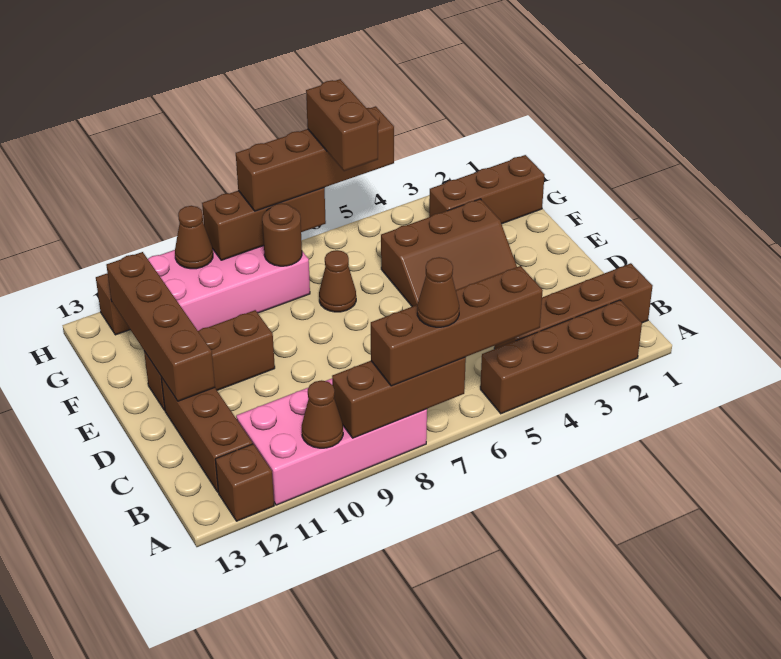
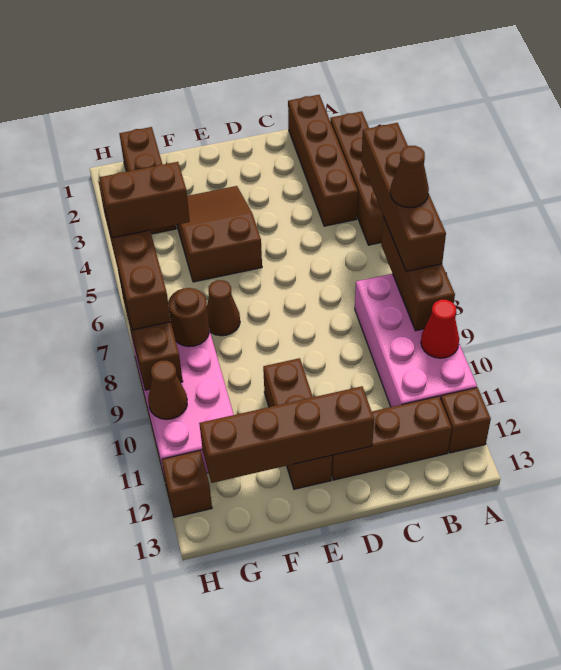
brown 1x1 cone [302,380,343,448] -> red 1x1 cone [421,300,459,358]
brown 2x3 slope [381,199,517,307] -> brown 2x3 slope turned to [177,186,262,282]

